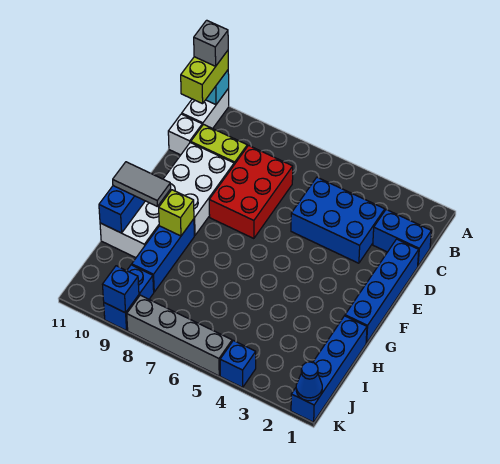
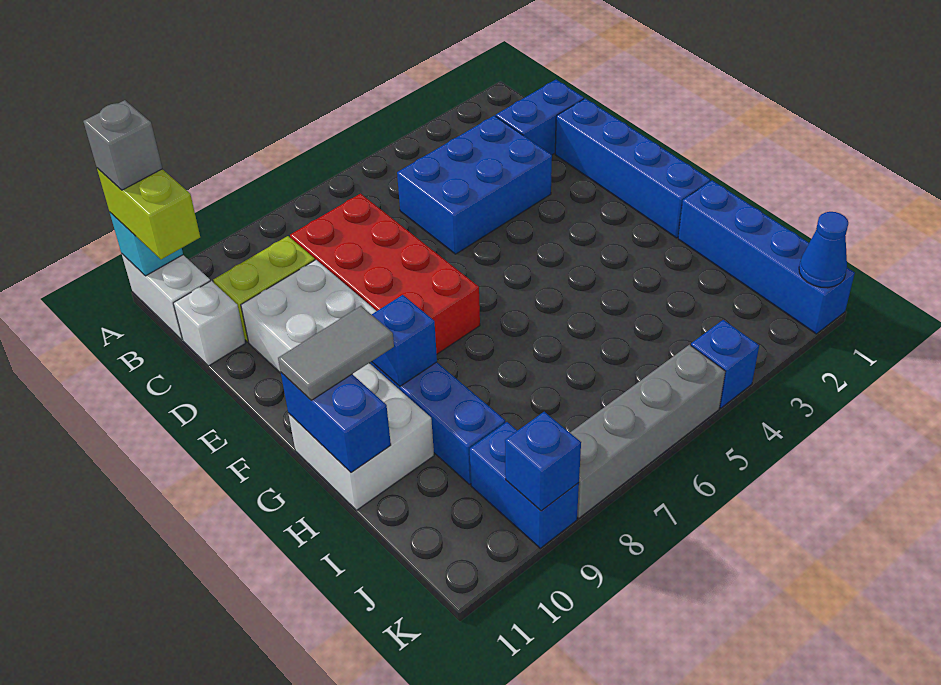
red 2x3 brick [209,145,293,239] -> red 2x4 brick [290,194,480,354]
lime 1x1 brick [159,190,194,236] -> blue 1x1 brick [371,295,437,386]

